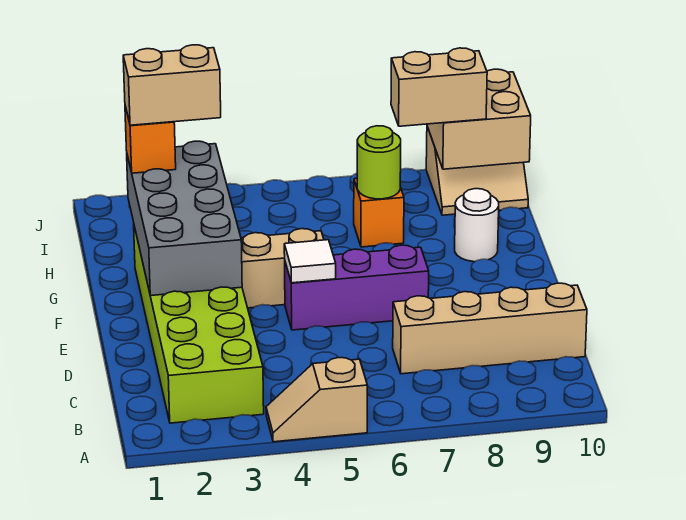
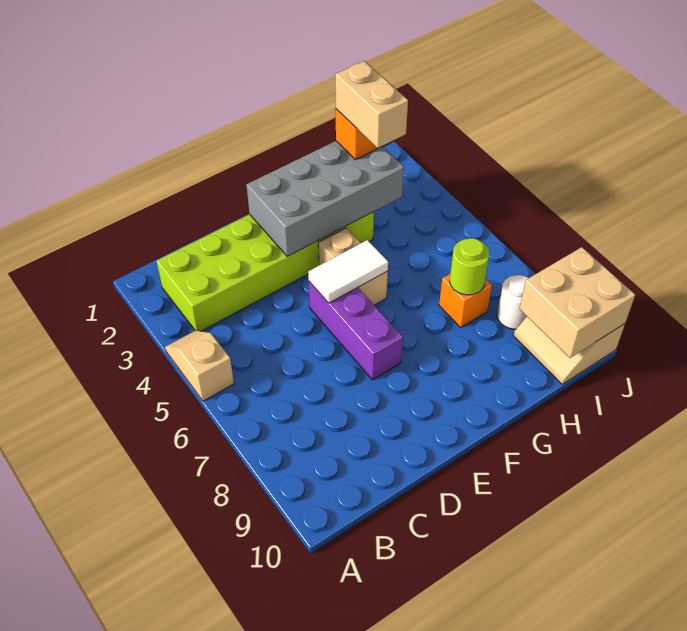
tan 1x4 brick [393,283,587,374] -> none
white 1x1 tile [284,240,336,283] -> white 1x2 tile [308,240,388,303]
white 1x1 round brick [455,189,499,262] -> white 1x1 round brick moved to [497,275,529,329]
tan 1x2 brick [391,48,487,126] -> none

